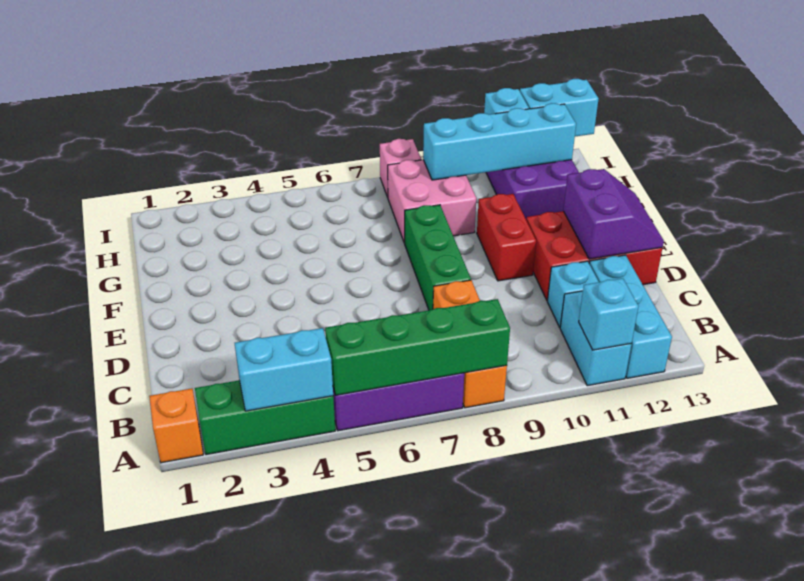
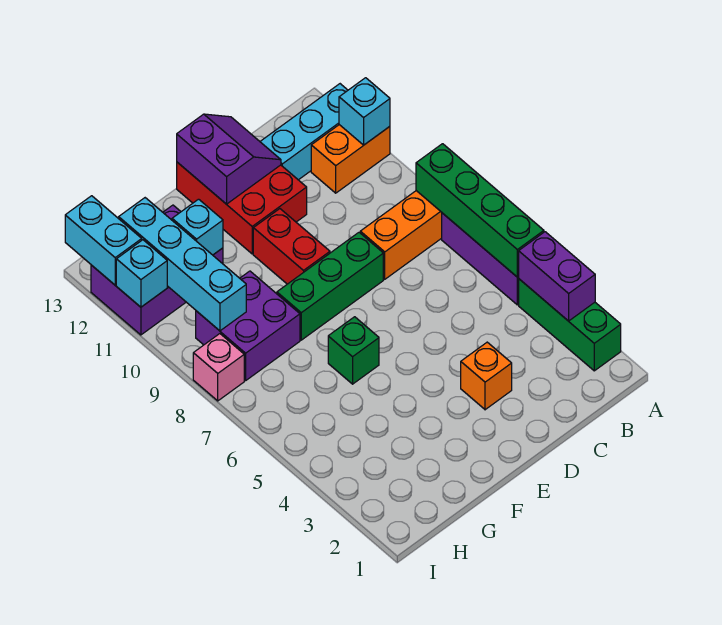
orange 1x1 brick [149,389,203,463] -> orange 1x1 brick moved to [461,342,512,410]
cyan 1x2 brick [235,328,333,411] -> purple 1x2 brick [518,232,595,321]
cyan 1x2 brick [560,291,631,386] -> orange 1x2 brick [311,125,390,193]
cyan 1x1 brick [547,261,599,327] -> cyan 1x1 brick moved to [172,199,223,255]
purple 2x2 slope [563,169,664,259] -> purple 2x2 slope turned to [177,114,281,204]
red 1x2 brick [477,194,536,281] -> red 1x2 brick turned to [253,209,330,284]
none -> green 1x1 brick [328,317,379,384]
pink 2x2 brick [388,160,476,243] -> purple 2x2 brick [196,271,300,381]

